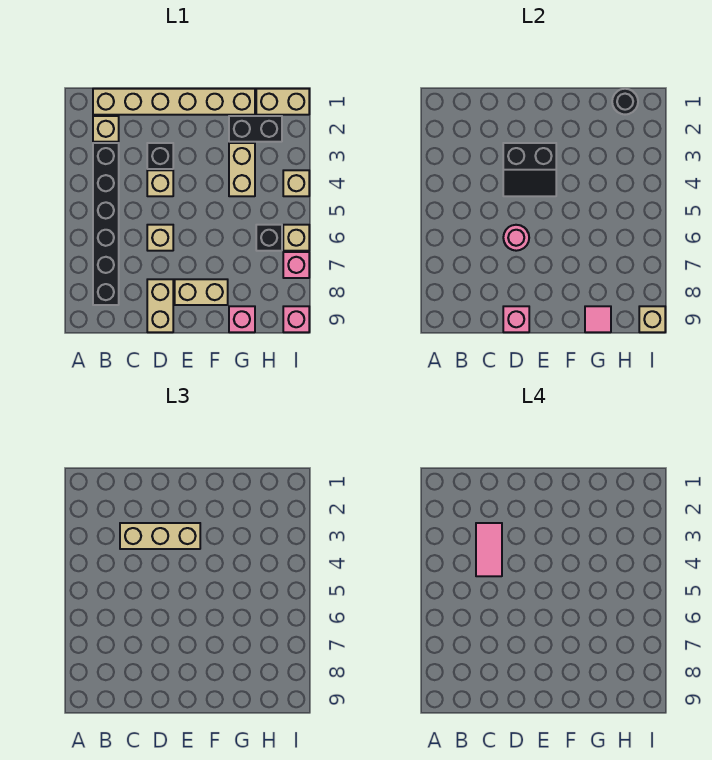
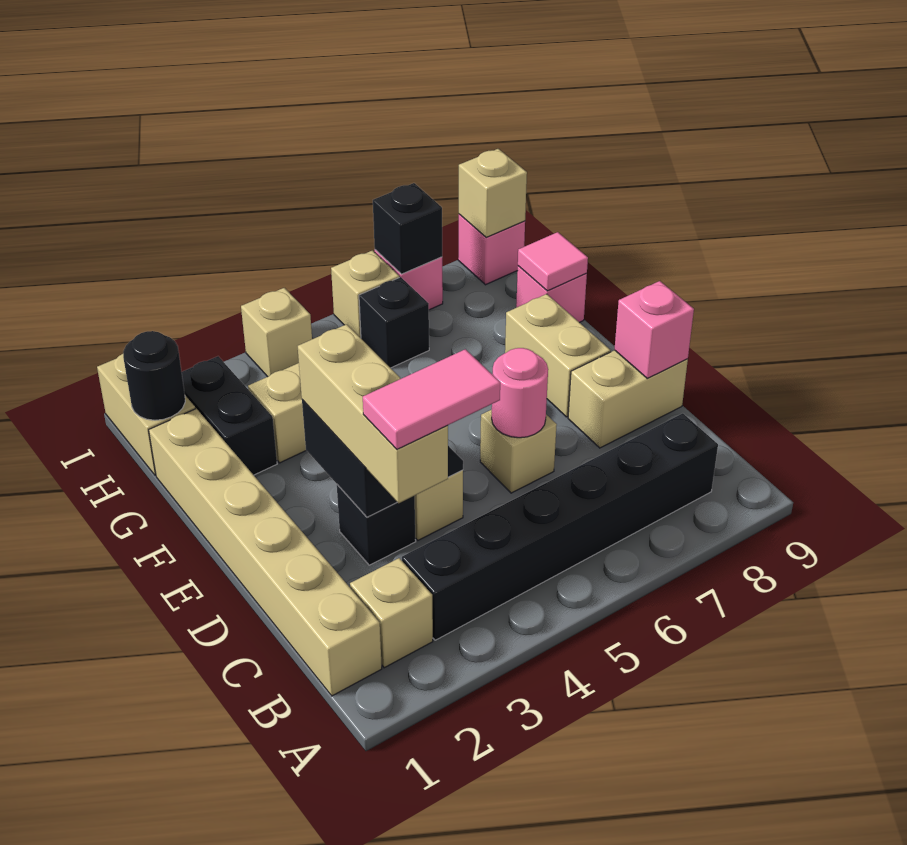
none -> black 1x1 brick [373,183,442,274]

